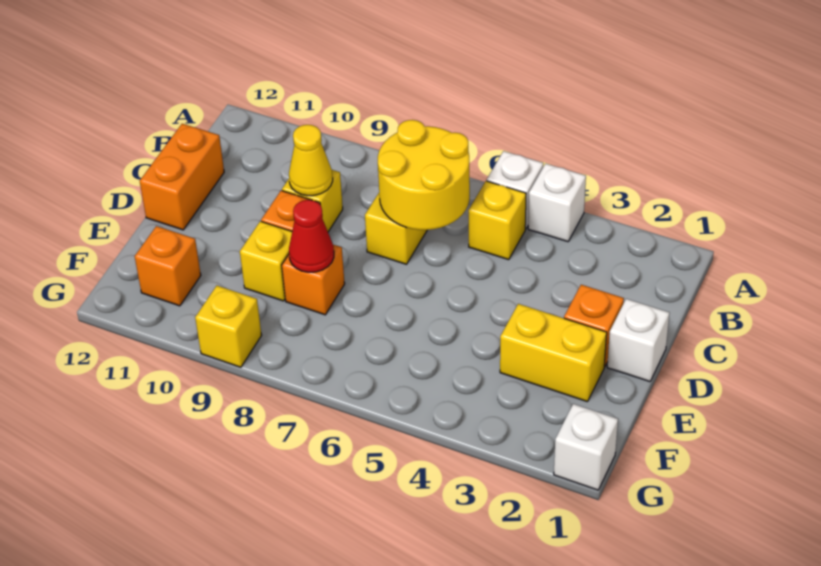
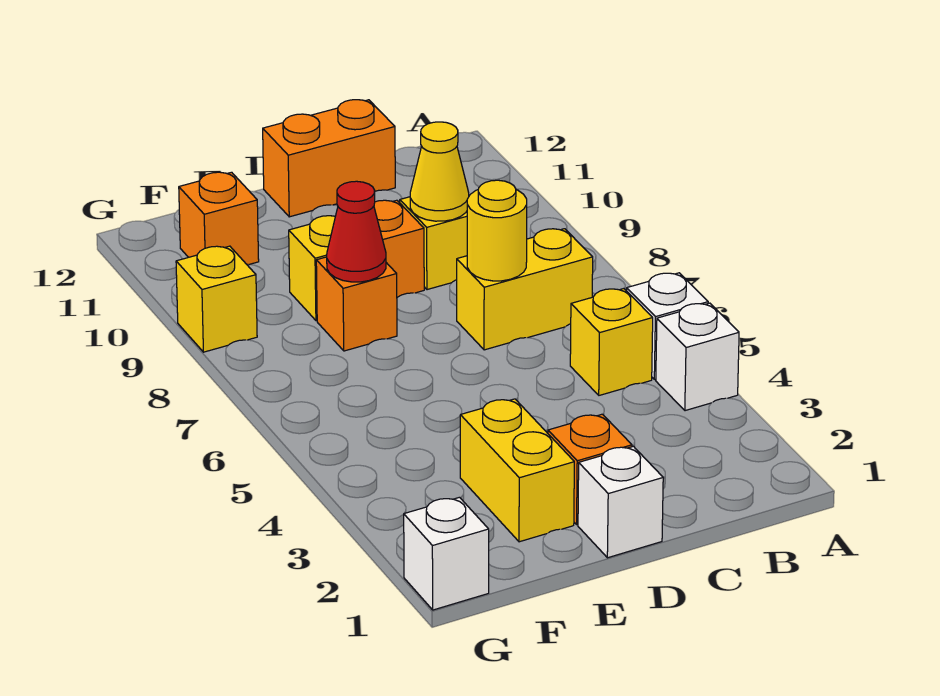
yellow 2x2 round brick [378,120,470,230] -> yellow 1x1 round brick [467,180,527,281]

